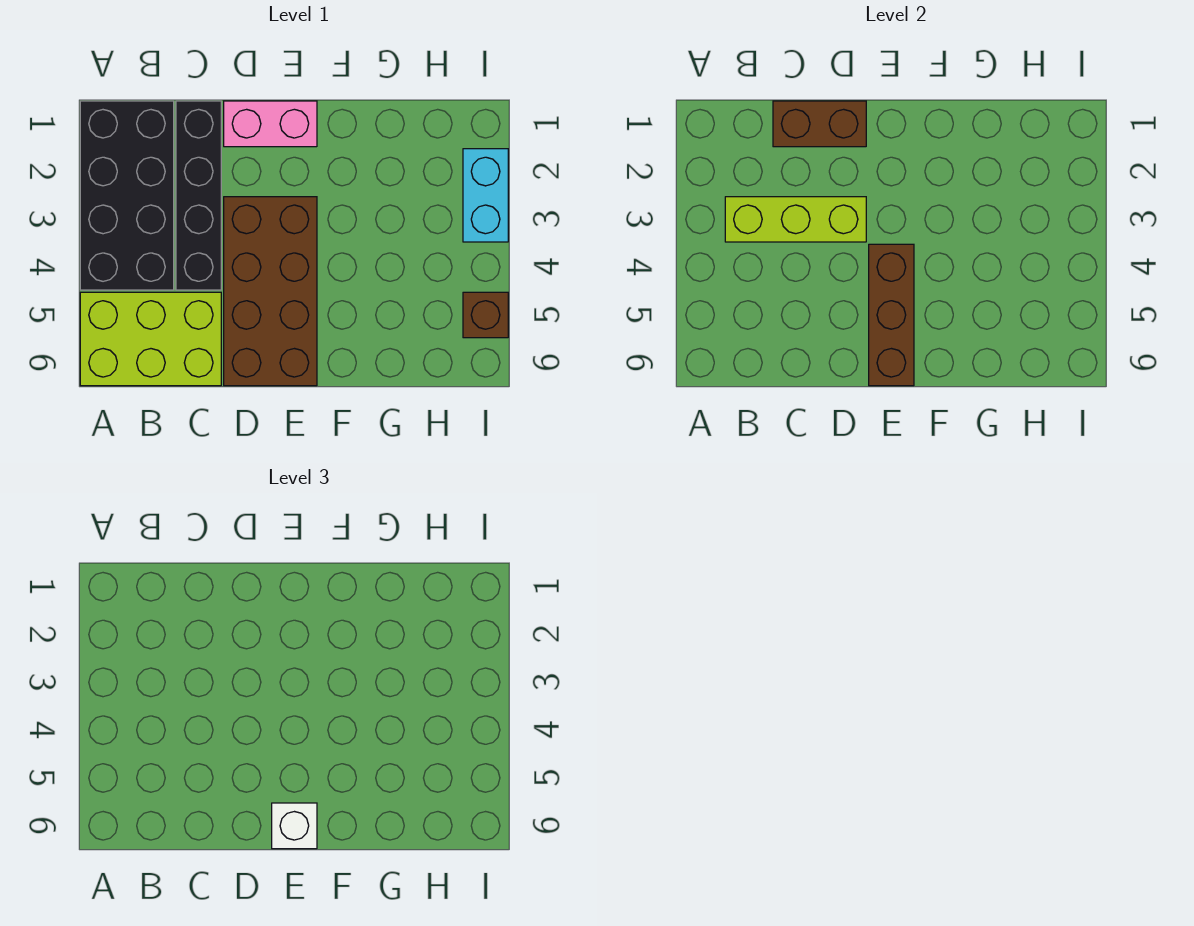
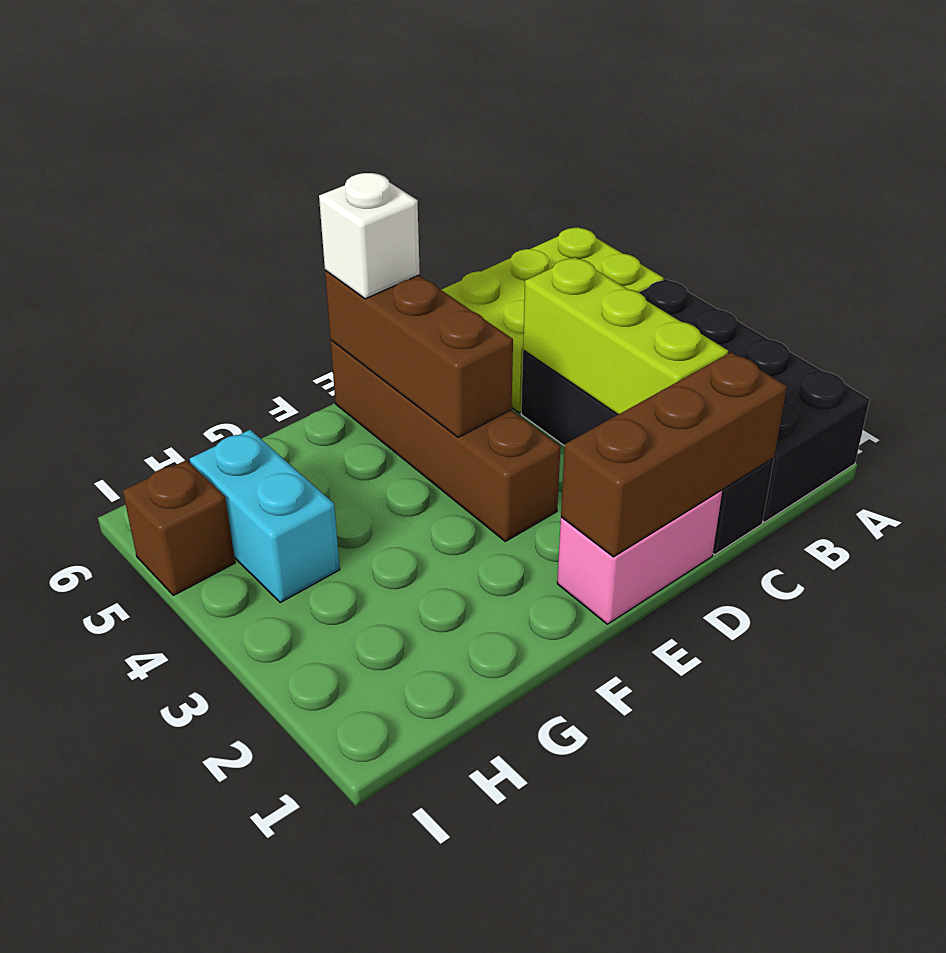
lime 1x3 brick [725,197,866,242] -> lime 1x3 brick turned to [523,257,728,415]
brown 1x2 brick [773,101,866,147] -> brown 1x3 brick [561,352,787,557]
brown 2x4 brick [224,197,317,386] -> brown 1x4 brick [331,340,560,541]
cyan 1x2 brick [463,149,508,242] -> cyan 1x2 brick moved to [190,430,340,603]

